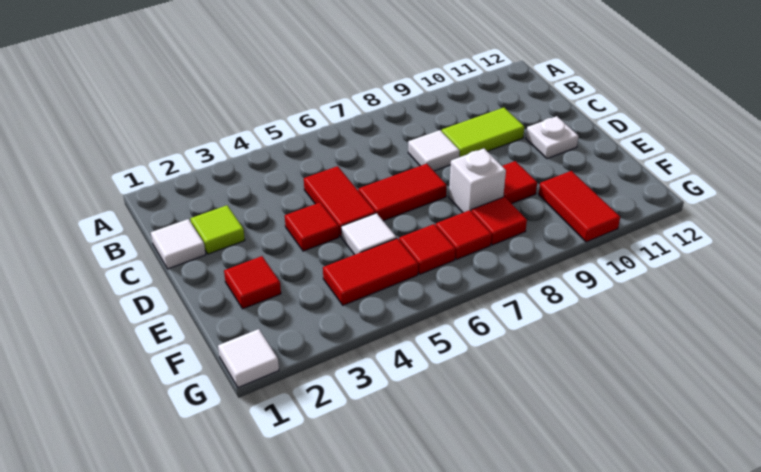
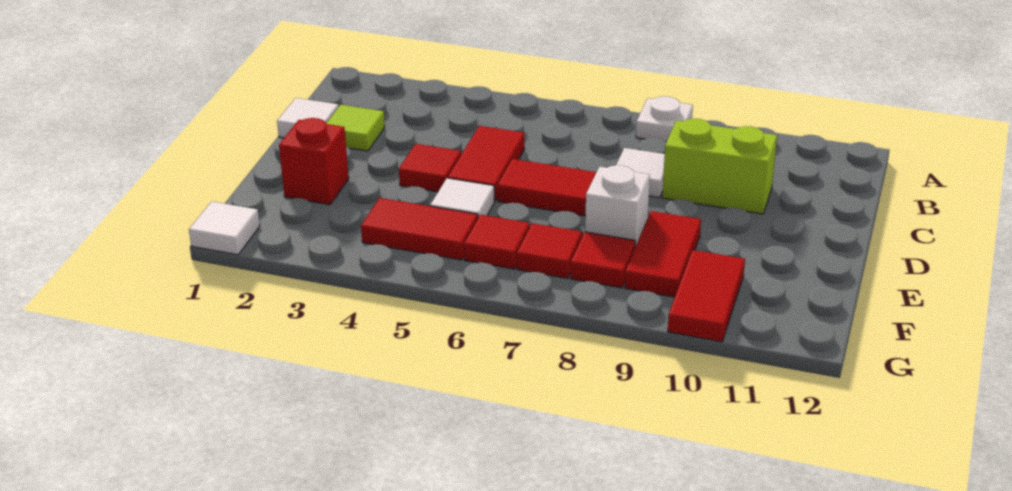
lime 1x2 tile [442,108,524,157] -> lime 1x2 brick [662,119,777,214]
white 1x1 plate [526,116,578,159] -> white 1x1 plate moved to [636,96,693,142]
red 1x1 tile [224,256,281,309] -> red 1x1 brick [279,118,349,205]
red 1x1 tile [502,161,537,204] -> red 1x2 tile [625,211,701,297]

